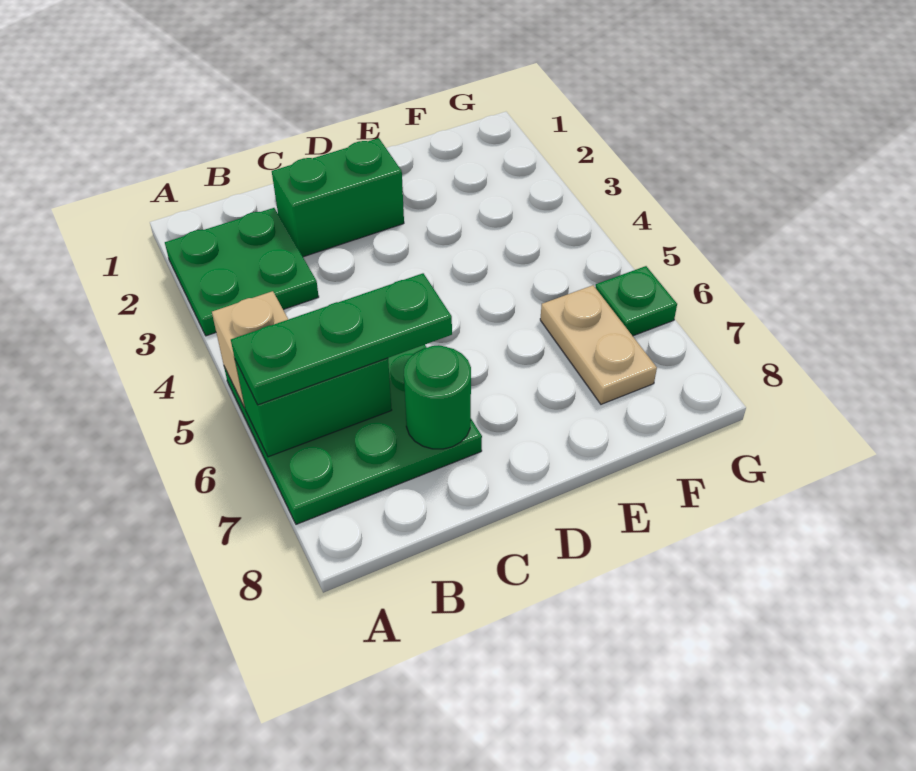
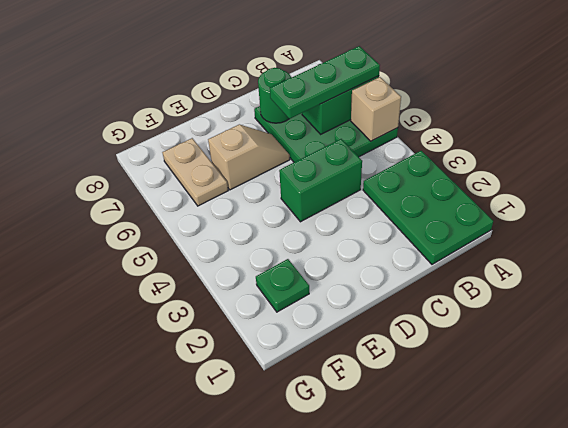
green 2x2 plate [165,208,319,336] -> green 2x3 plate [363,151,493,264]
green 1x2 brick [272,138,404,257] -> green 1x2 brick moved to [279,139,362,222]
none -> tan 1x2 slope [208,125,290,190]
green 1x1 plate [595,266,677,336] -> green 1x1 plate moved to [256,259,309,312]

